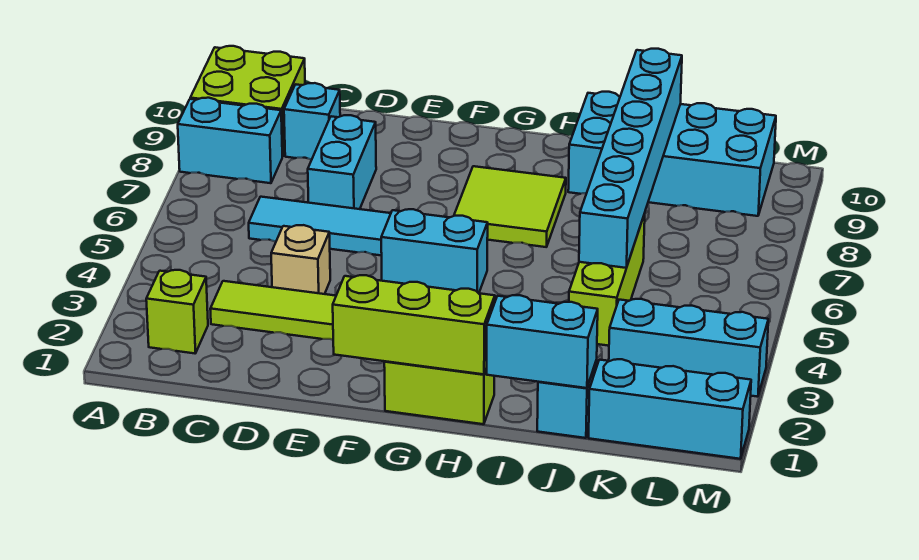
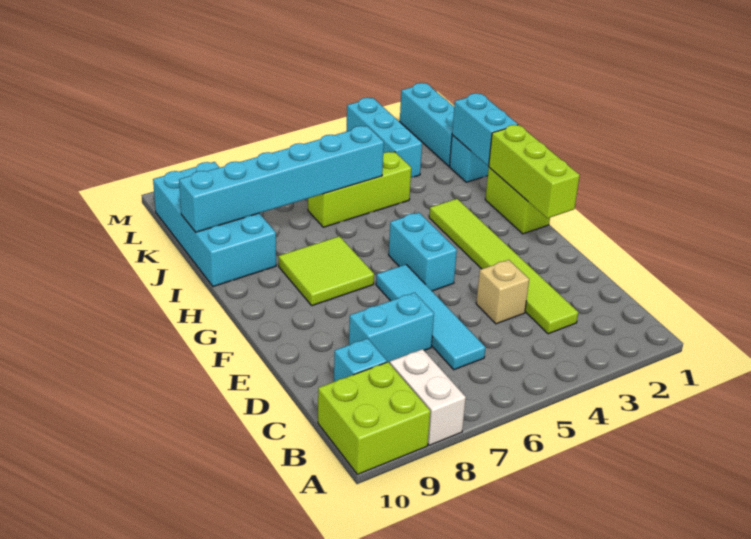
cyan 1x2 brick [178,98,282,183] -> white 1x2 brick [390,349,466,445]
lime 1x1 brick [146,270,208,353] -> none

